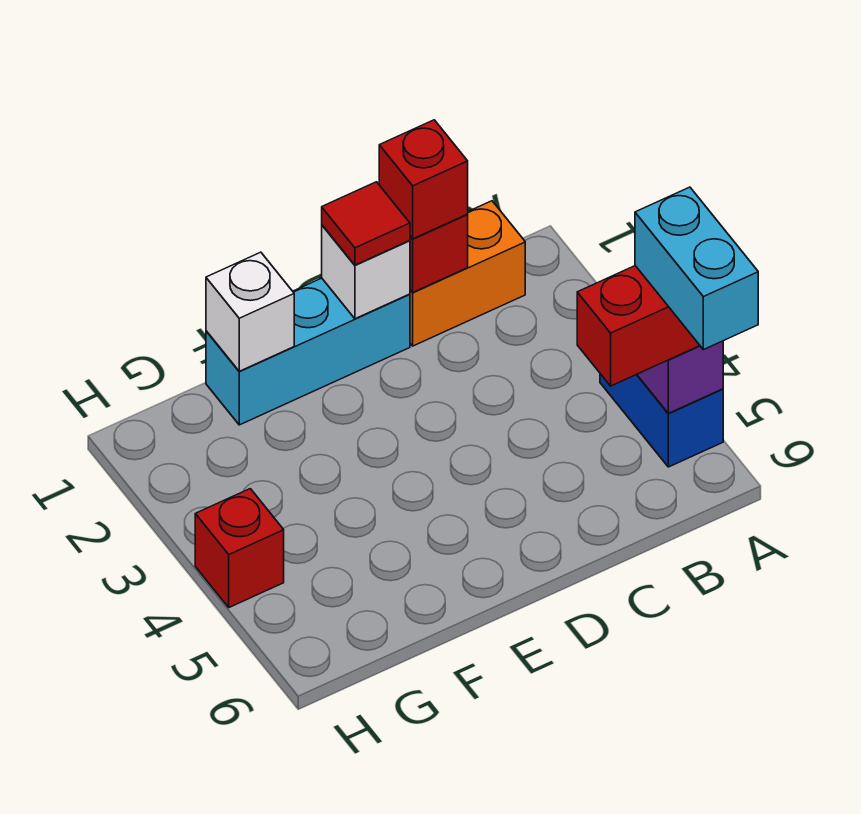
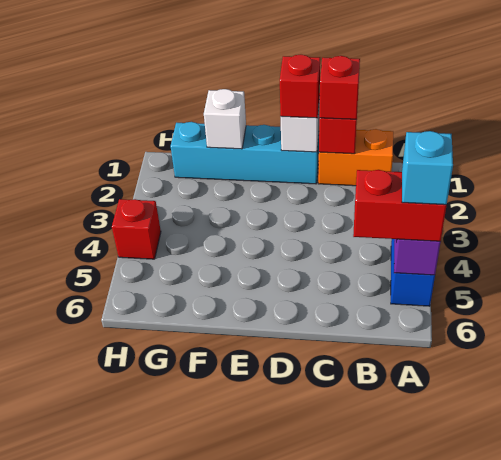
cyan 1x2 brick [635,187,758,350] -> cyan 1x1 brick [402,131,453,205]
cyan 1x3 brick [206,278,410,425] -> cyan 1x4 brick [171,122,319,184]
red 1x1 tile [322,182,410,265] -> red 1x1 brick [280,55,320,118]

